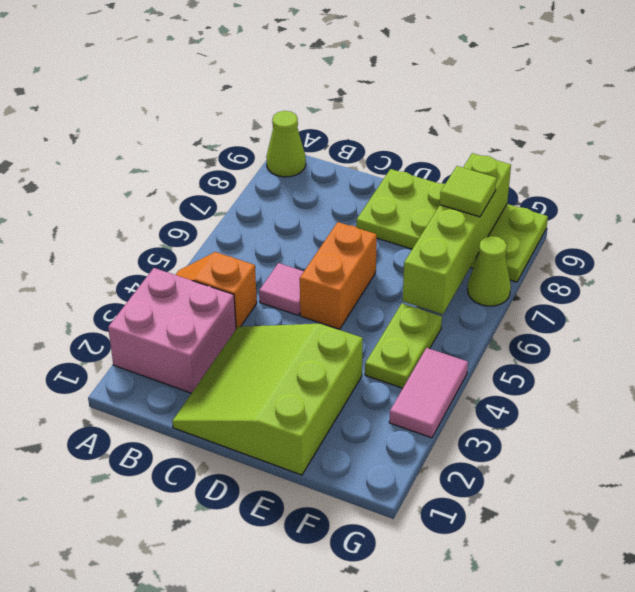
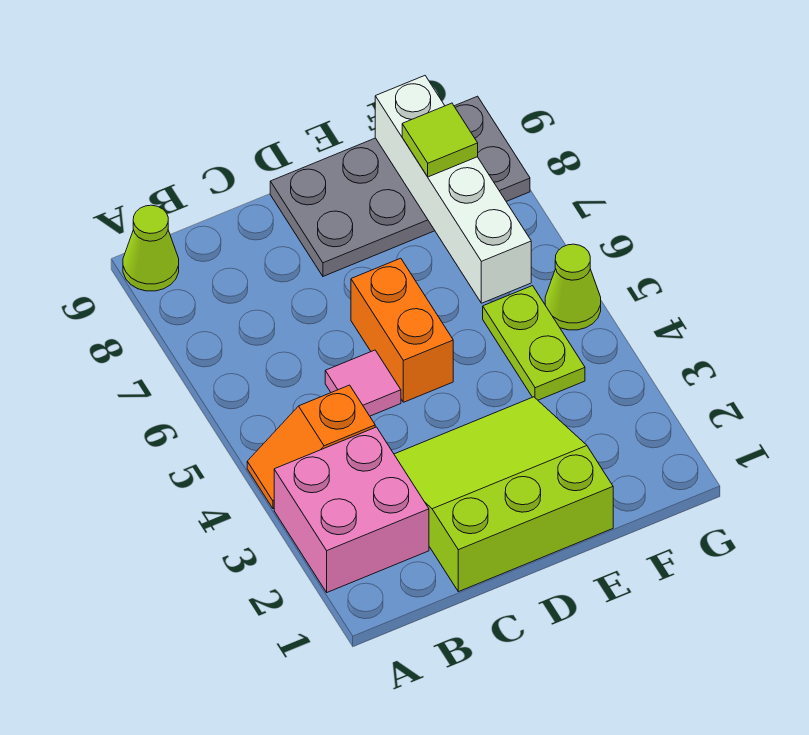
lime 3x3 slope [172,324,363,475] -> lime 3x3 slope turned to [394,397,613,592]
lime 2x4 plate [356,169,548,282] -> grey 2x4 plate [270,96,530,276]
lime 1x4 brick [403,153,511,314] -> white 1x4 brick [375,76,531,303]
pink 1x2 tile [389,348,468,438] -> none
lime 1x1 cone [468,236,511,306] -> lime 1x1 cone moved to [545,244,601,330]

